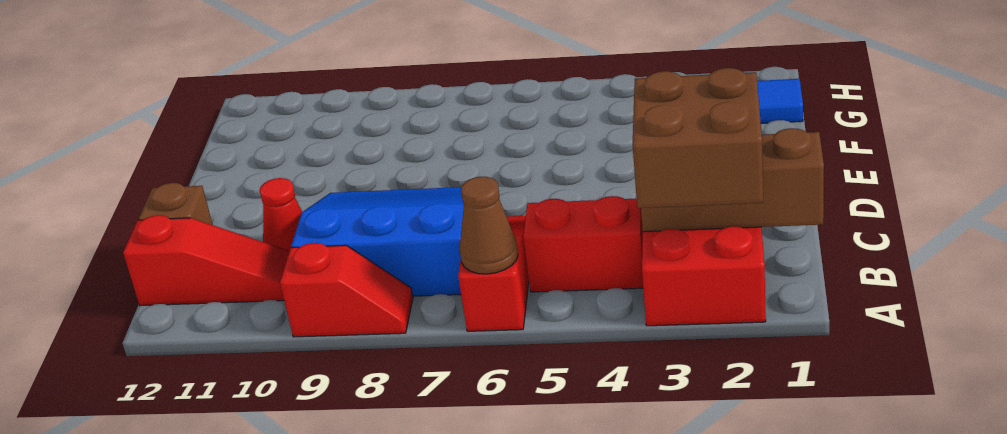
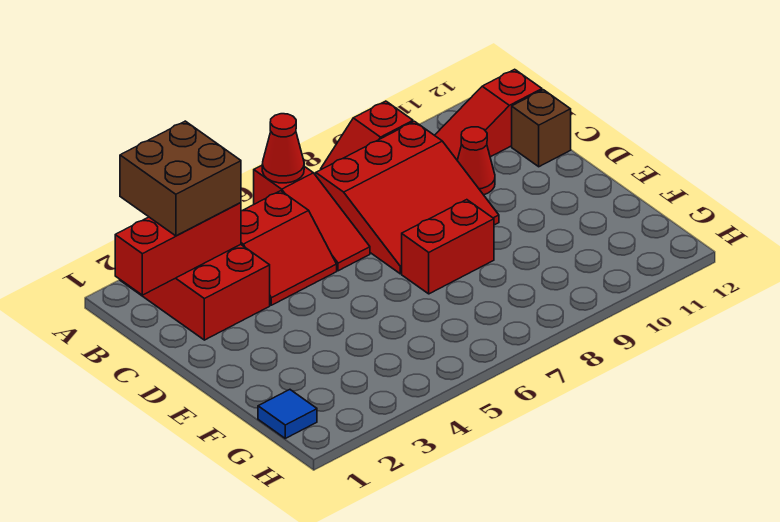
brown 1x1 cone [460,177,518,274] -> red 1x1 cone [262,114,304,183]
brown 1x3 brick [641,128,824,232] -> red 1x3 brick [115,203,241,295]
blue 3x3 slope [291,187,464,296] -> red 3x3 slope [316,121,499,274]
none -> red 1x2 brick [402,200,494,294]

